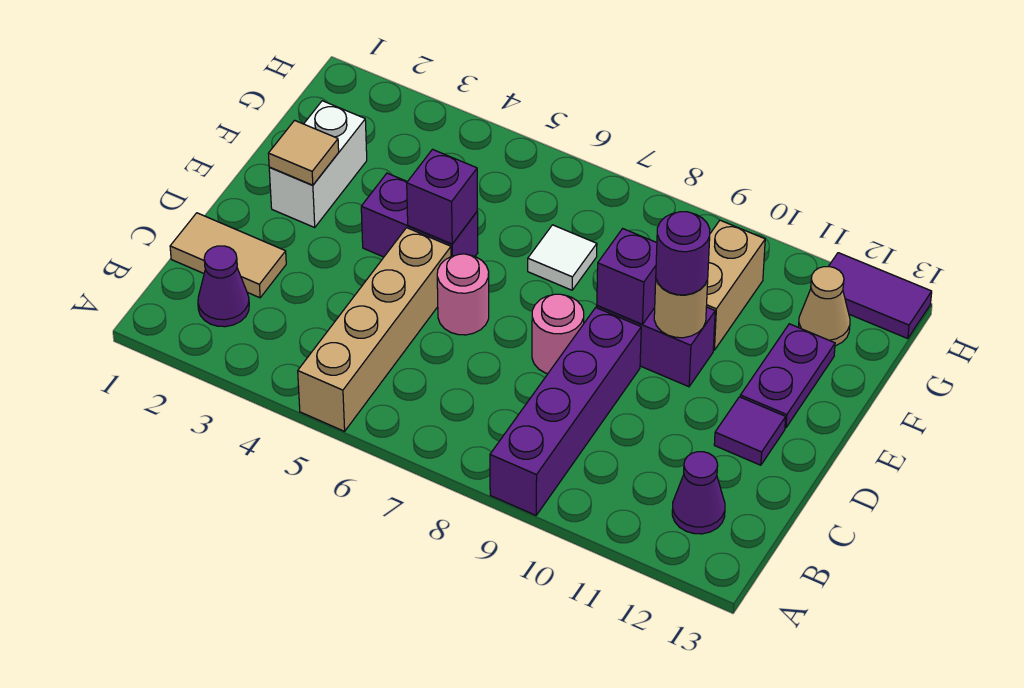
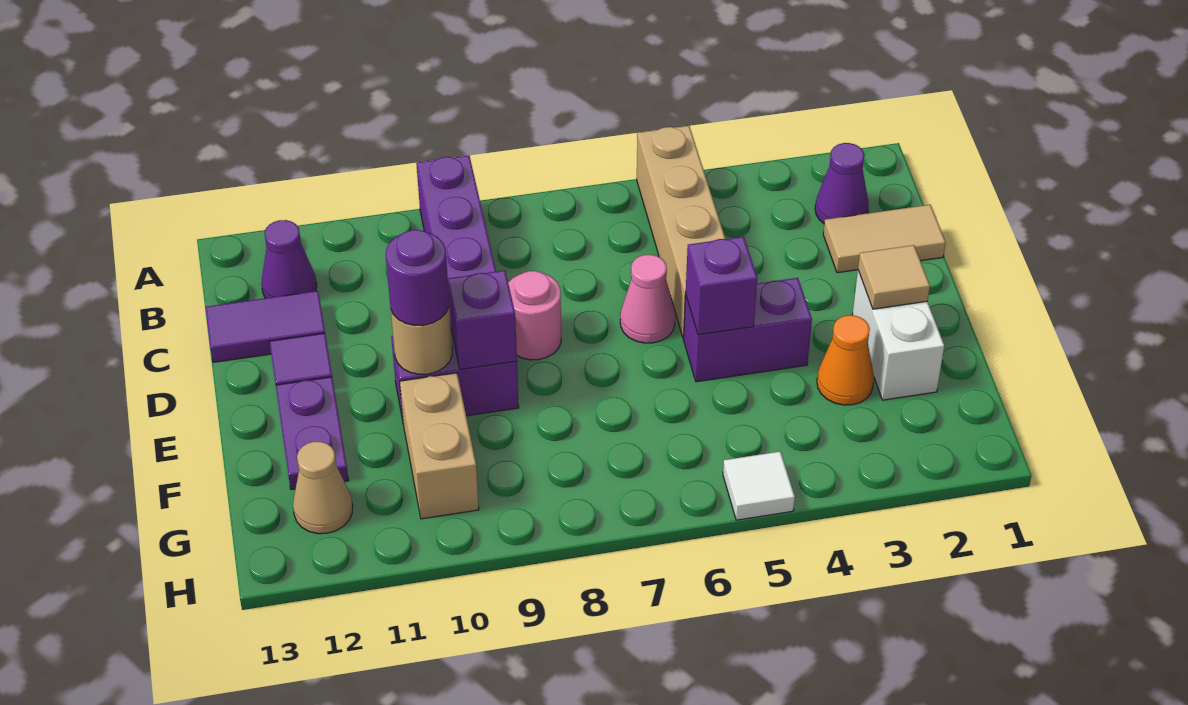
pink 1x1 round brick [437,254,489,335] -> pink 1x1 cone [620,255,675,343]
none -> orange 1x1 cone [817,315,874,405]
white 1x1 tile [528,225,597,290] -> white 1x1 tile moved to [723,452,795,520]
purple 1x2 tile [828,253,932,339] -> purple 1x2 tile moved to [205,291,325,362]

